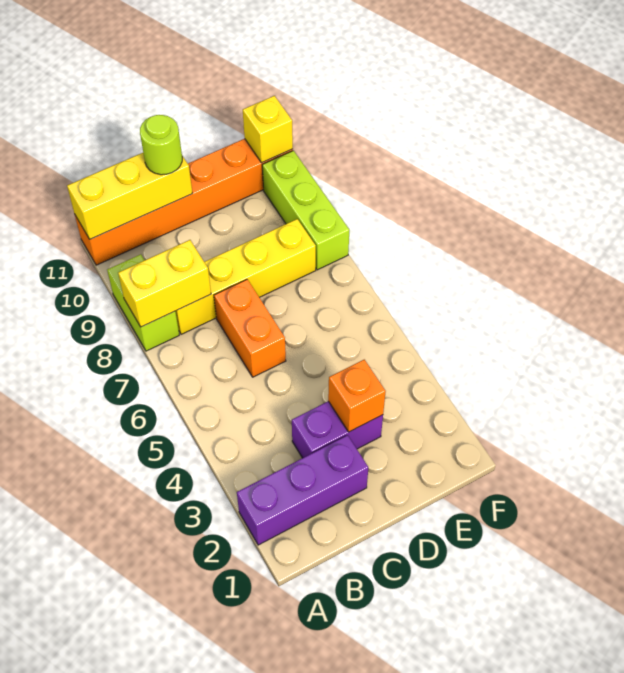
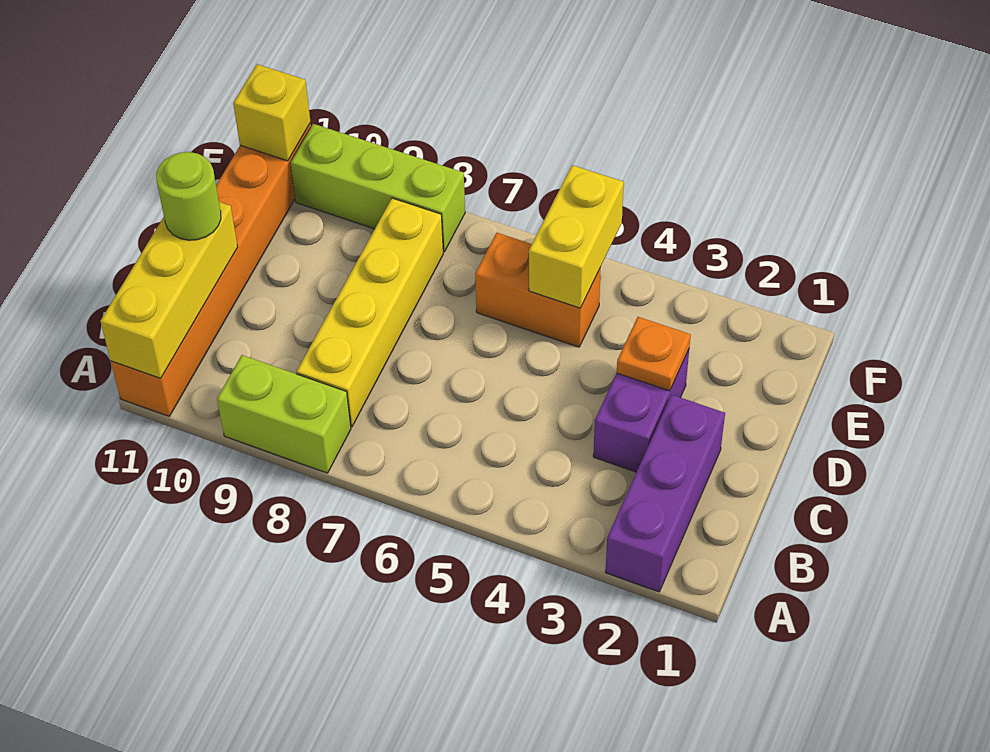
yellow 1x2 brick [118,240,211,327] -> yellow 1x2 brick moved to [529,165,624,308]
orange 1x2 brick [214,279,286,377] -> orange 1x2 brick moved to [475,233,601,347]
orange 1x1 brick [328,360,386,432] -> orange 1x1 plate [617,317,691,391]

